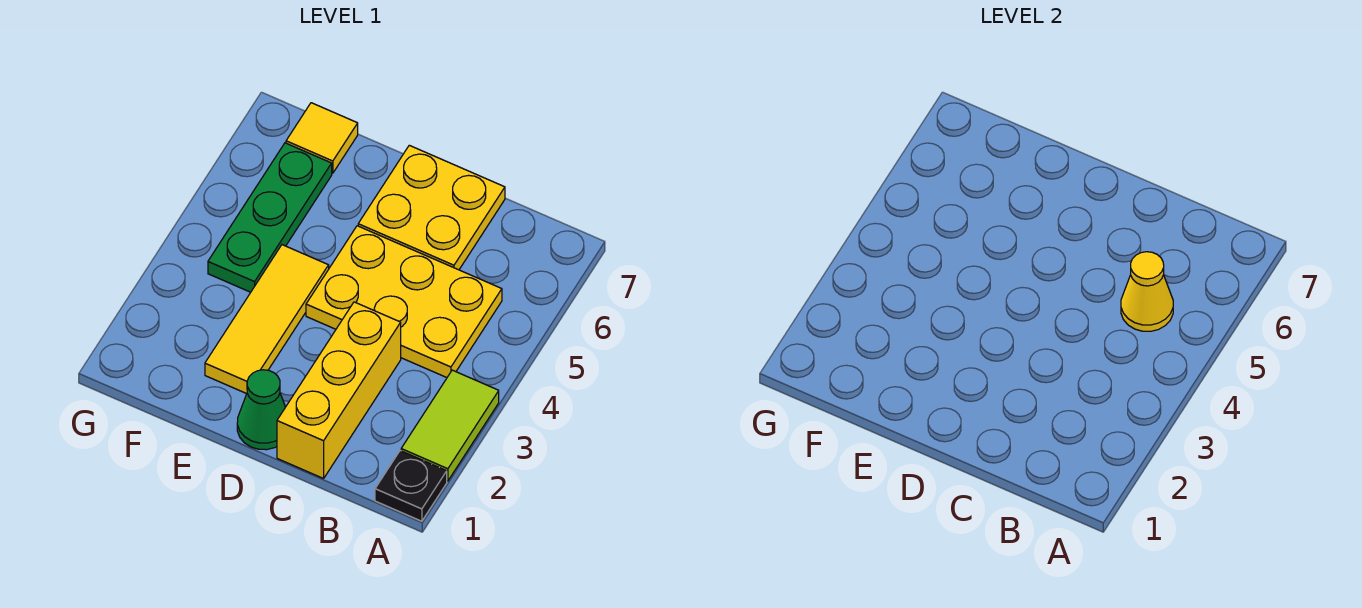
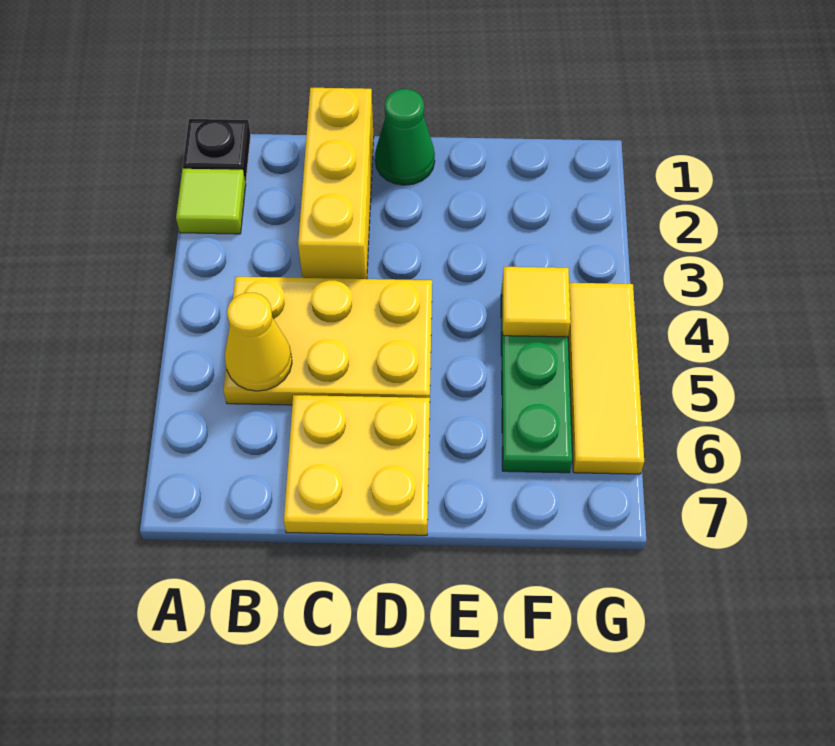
lime 1x2 tile [401,370,499,481] -> lime 1x1 tile [176,169,246,234]
yellow 1x3 tile [205,245,329,394] -> yellow 1x3 tile moved to [568,283,644,474]
yellow 1x1 tile [286,103,358,173] -> yellow 1x1 tile moved to [502,267,571,337]

